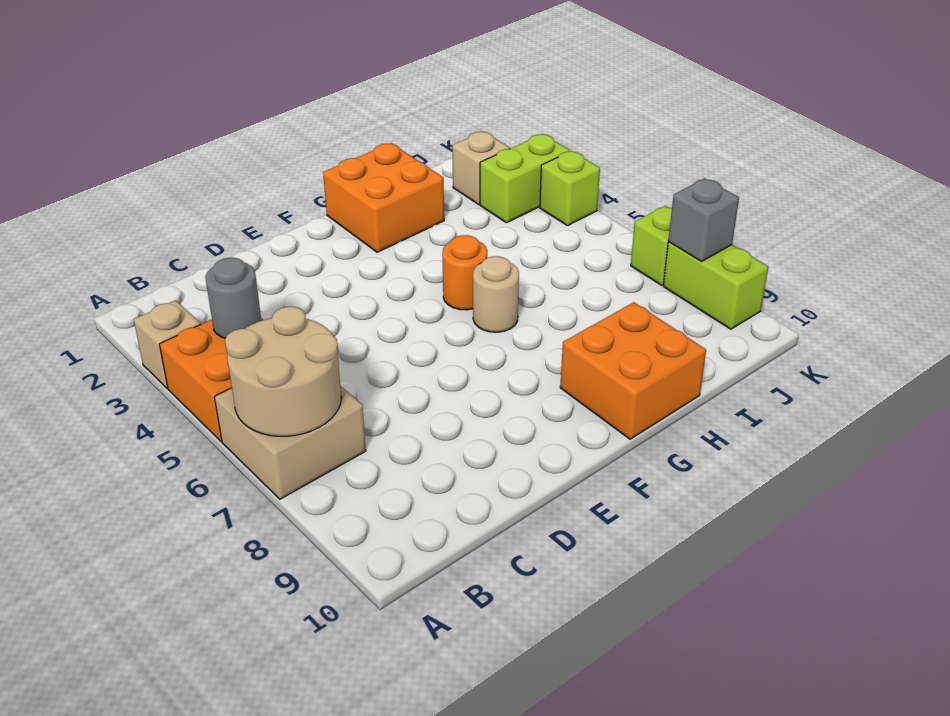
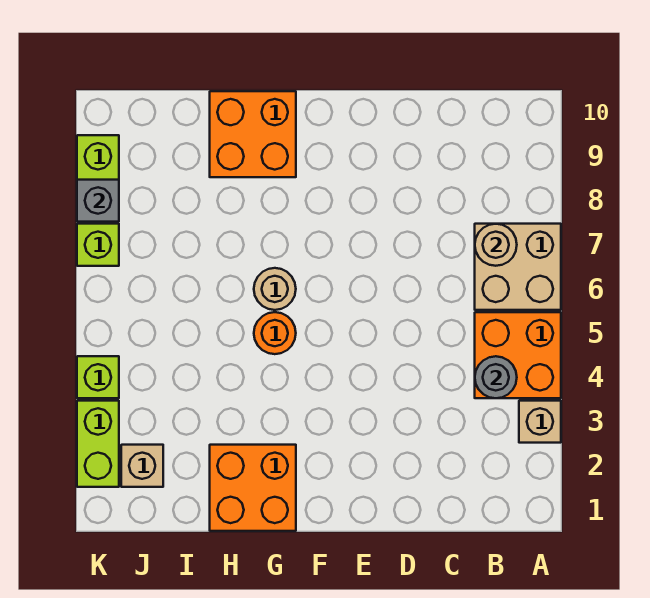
tan 2x2 round brick [225,307,341,436] -> tan 1x1 round brick [475,224,517,266]
lime 1x2 brick [480,134,570,223] -> lime 1x2 brick turned to [77,401,119,487]

